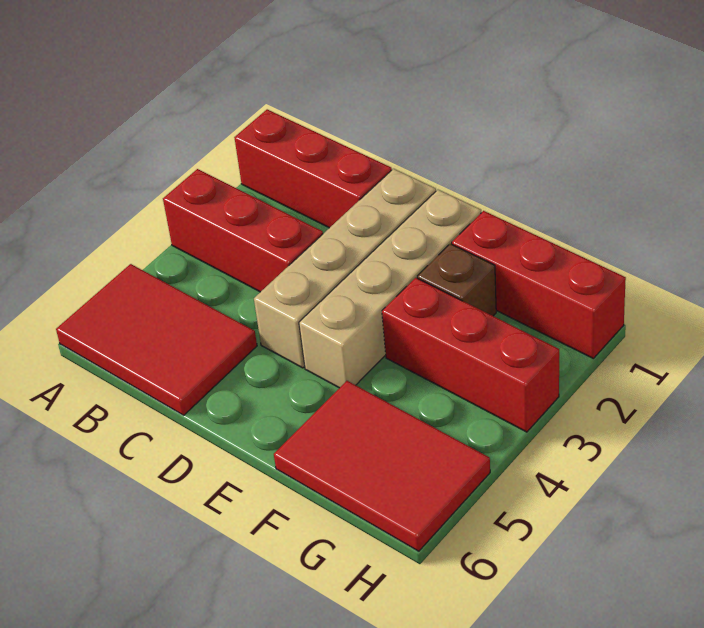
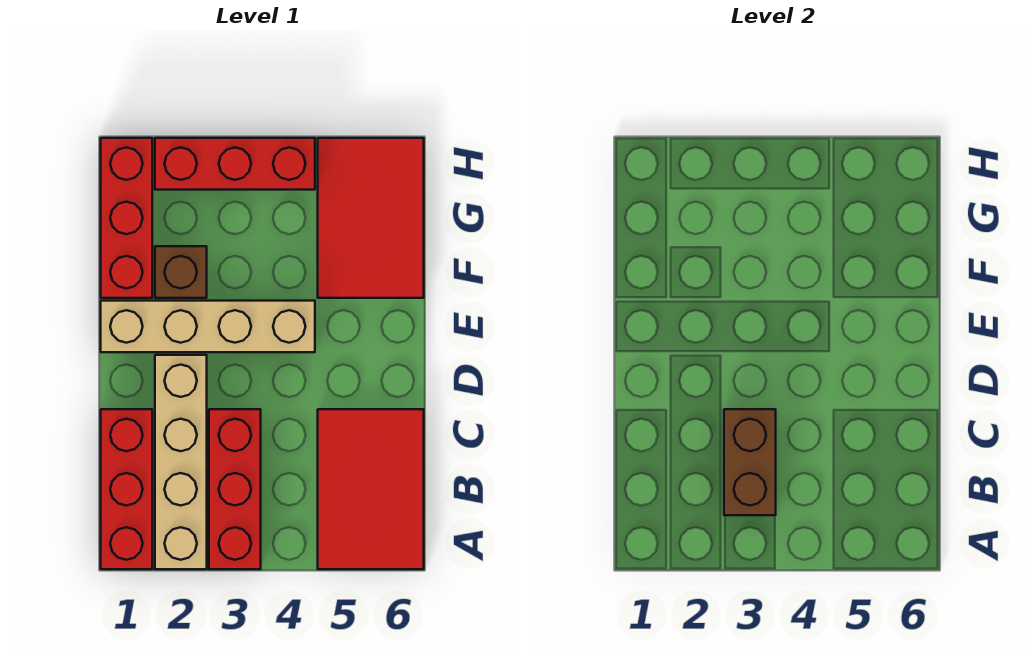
none -> brown 1x2 brick [724,409,776,515]
tan 1x4 brick [254,169,436,368] -> tan 1x4 brick turned to [155,355,207,569]
red 1x3 brick [382,278,559,432] -> red 1x3 brick turned to [155,138,315,190]

